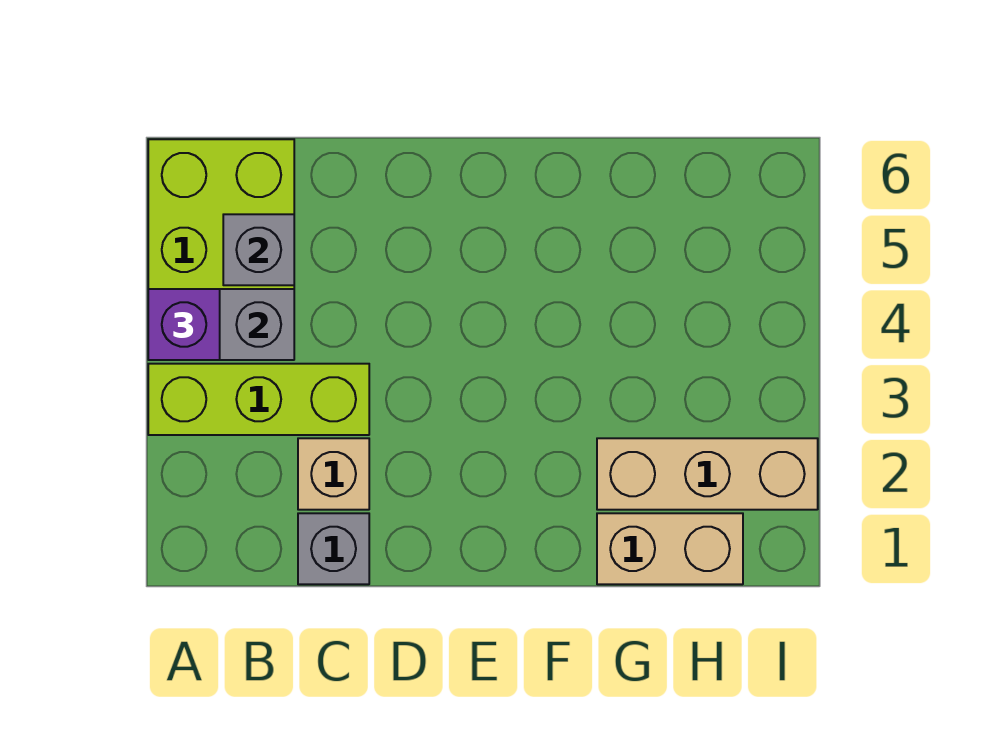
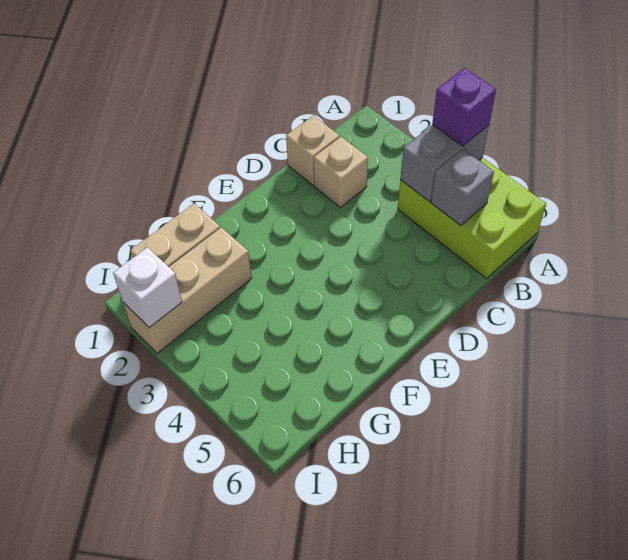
lime 1x3 brick [148,364,369,435] -> none
grey 1x1 brick [298,513,369,584] -> tan 1x1 brick [286,115,340,185]
none -> white 1x1 brick [113,247,182,328]

